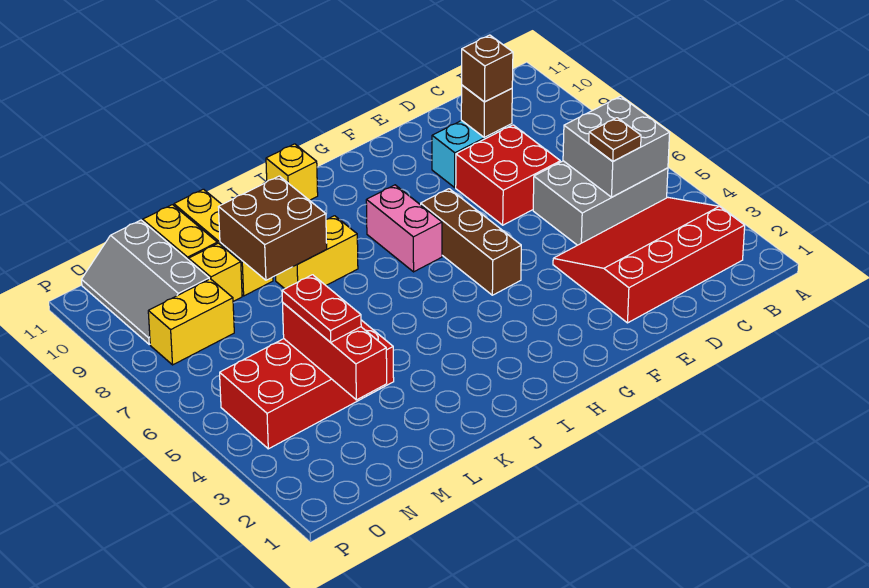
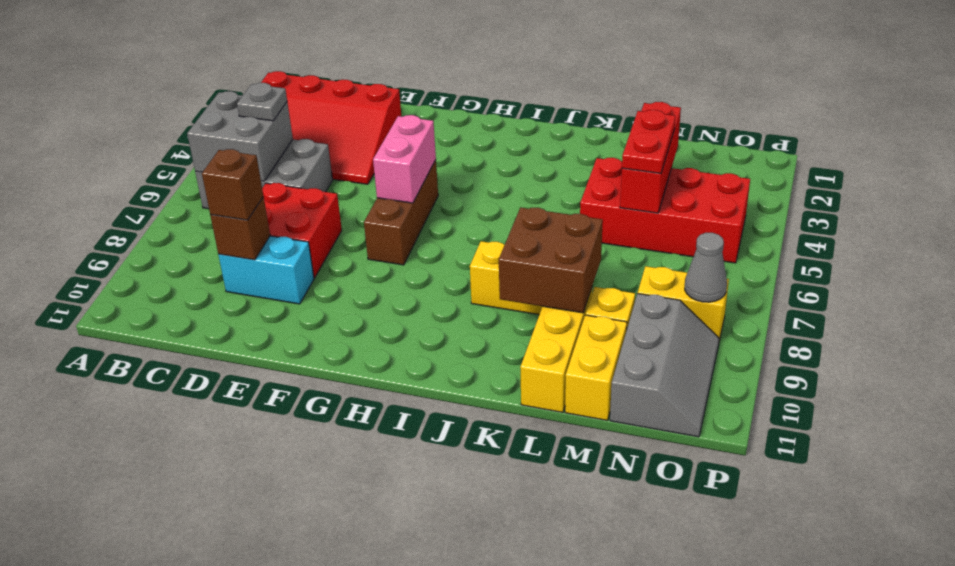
brown 1x1 plate [589,118,641,161] -> grey 1x1 plate [237,83,287,121]
pink 1x2 brick [366,185,442,272] -> pink 1x2 brick moved to [373,115,436,203]
yellow 1x1 brick [266,144,318,200] -> none
none -> grey 1x1 cone [685,233,727,302]

